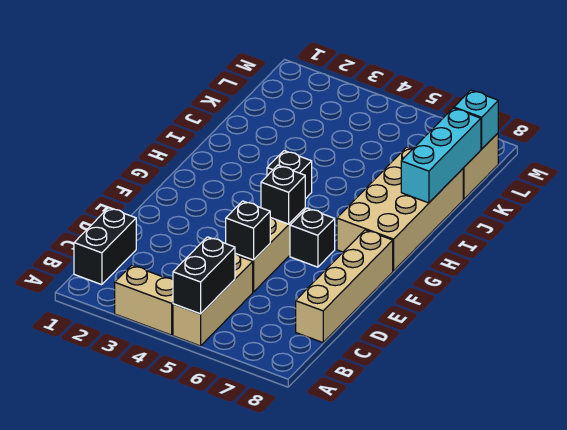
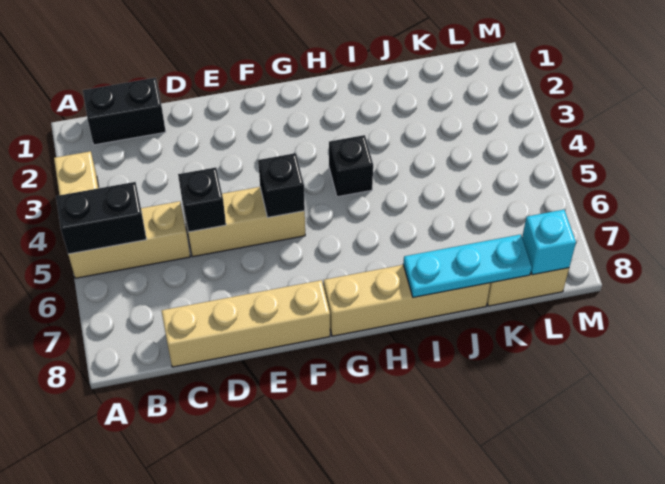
black 1x1 brick [290,208,335,267] -> none
tan 2x4 brick [337,147,463,271] -> tan 1x4 brick [324,265,490,336]
cyan 1x3 brick [401,108,481,203] -> cyan 1x3 plate [403,234,532,297]

